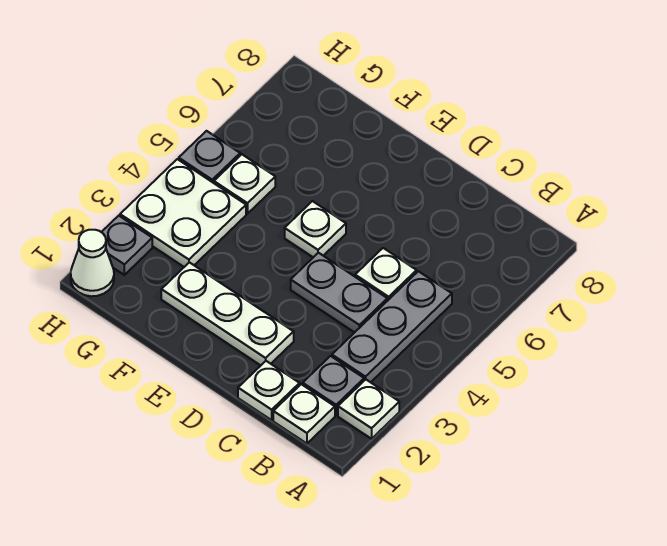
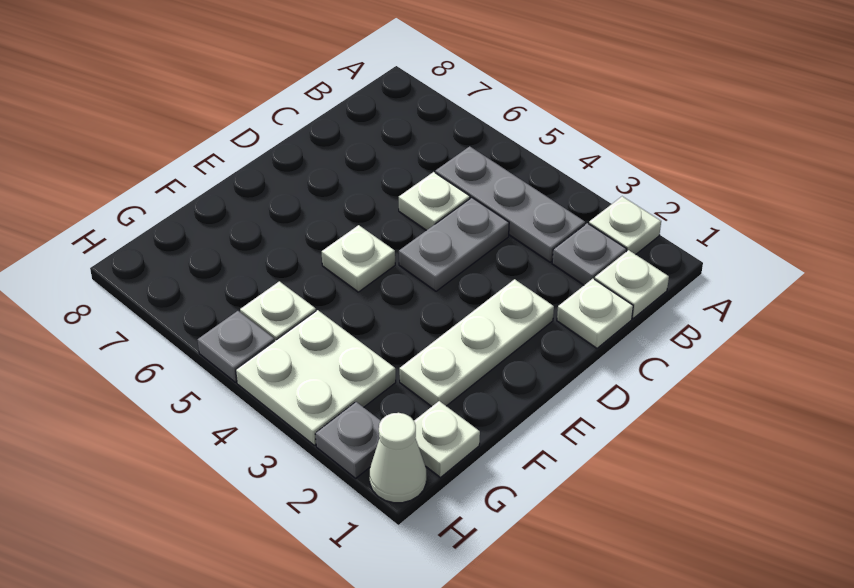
none -> white 1x1 plate [414,401,480,478]

